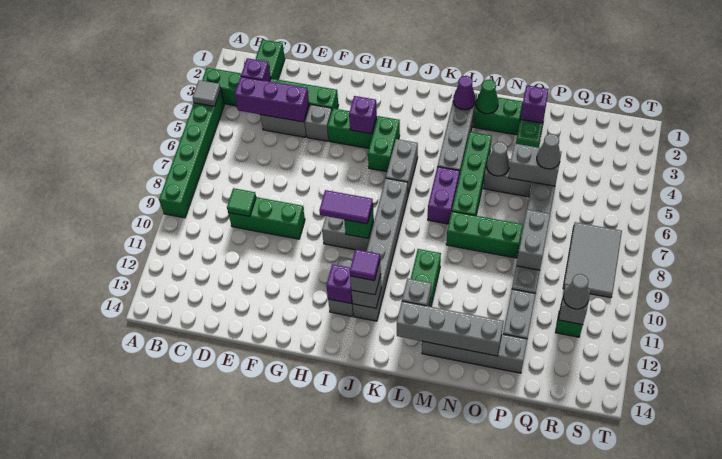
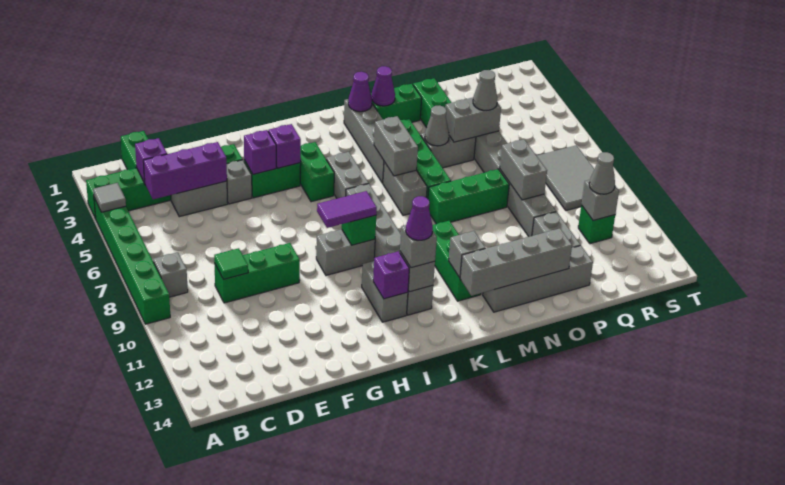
none -> grey 1x1 brick [153,252,188,297]
purple 1x1 tile [350,249,380,281] -> purple 1x1 cone [406,196,433,240]
none -> grey 1x2 brick [374,116,418,176]
purple 1x2 brick [428,167,460,224] -> grey 1x2 brick [383,162,427,216]
green 1x1 cone [476,80,498,114] -> purple 1x1 cone [371,66,395,106]
purple 1x1 brick [521,85,549,123] -> purple 1x1 brick moved to [244,130,276,174]

